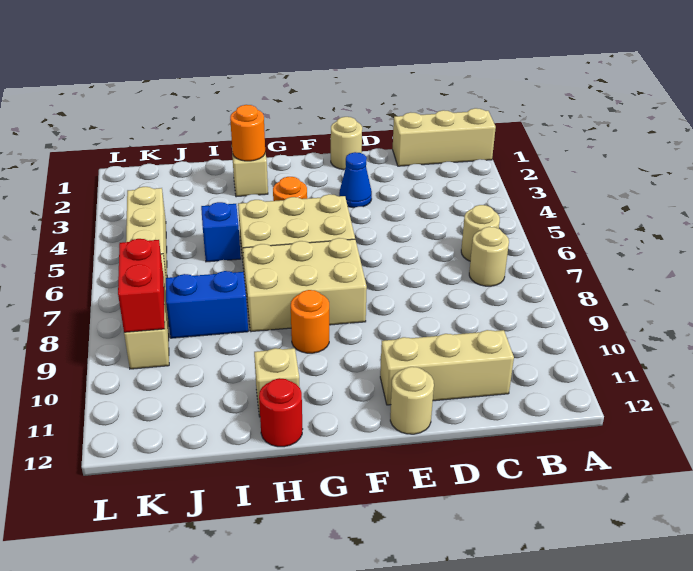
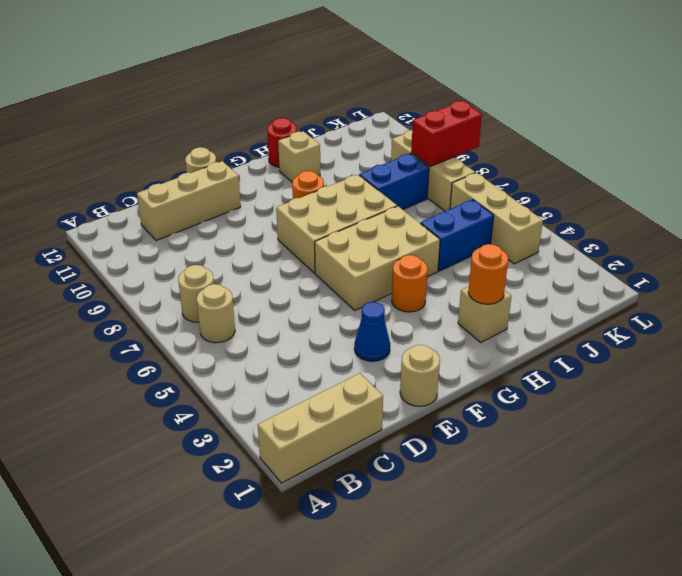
blue 1x1 brick [201,202,241,262] -> blue 1x2 brick [420,200,494,271]
red 1x2 brick [118,239,165,332] -> red 1x2 brick turned to [411,101,482,167]

